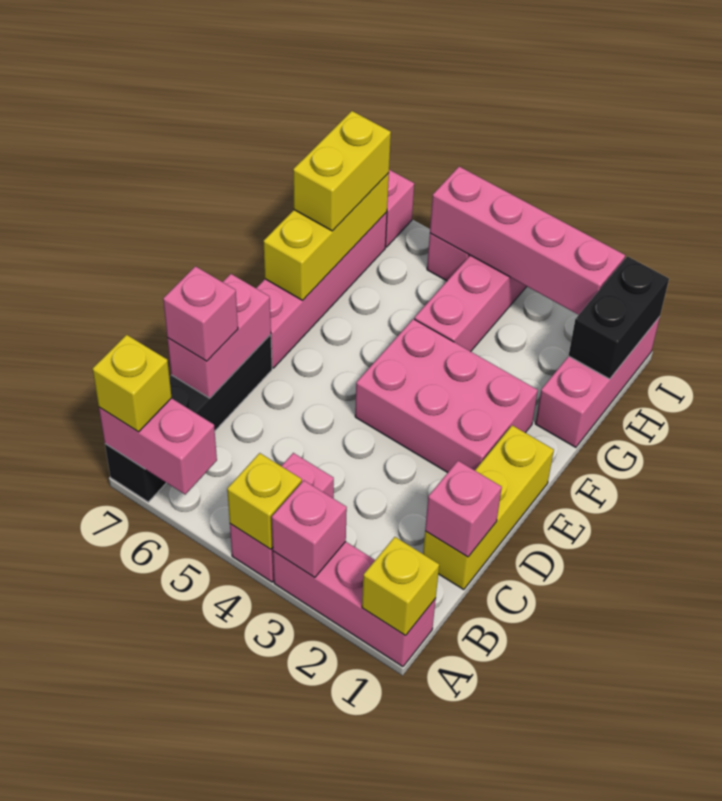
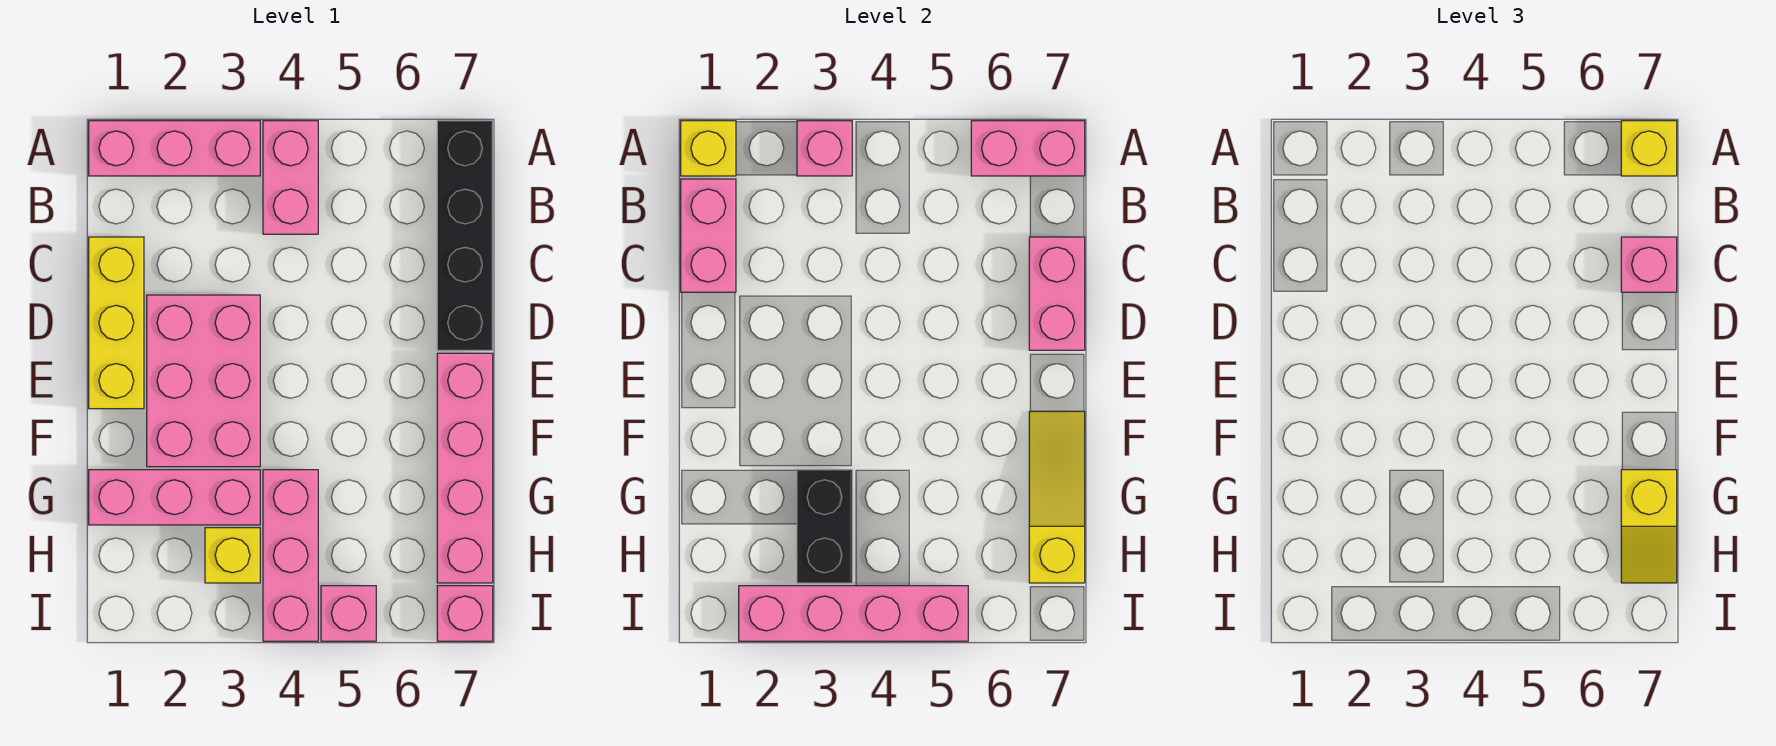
yellow 1x1 brick [227,453,302,549] -> yellow 1x1 brick moved to [205,528,260,583]
pink 1x1 brick [425,461,502,557] -> pink 1x2 brick [681,179,736,292]
pink 2x3 brick [355,319,538,473] -> pink 2x3 brick turned to [147,295,260,467]
yellow 1x3 brick [264,173,389,300] -> yellow 1x3 slope [1029,411,1085,583]
pink 1x3 brick [535,317,660,447] -> pink 1x3 brick turned to [89,470,260,525]
yellow 1x2 brick [293,111,391,231] -> yellow 1x2 slope [1621,470,1677,583]
black 1x2 brick [569,256,669,379] -> black 1x2 brick moved to [797,470,852,583]

